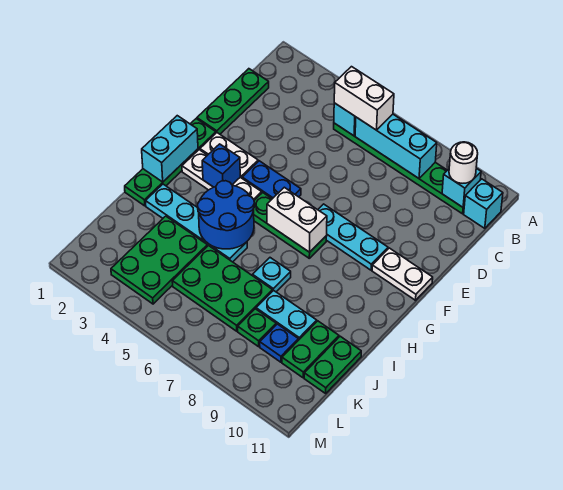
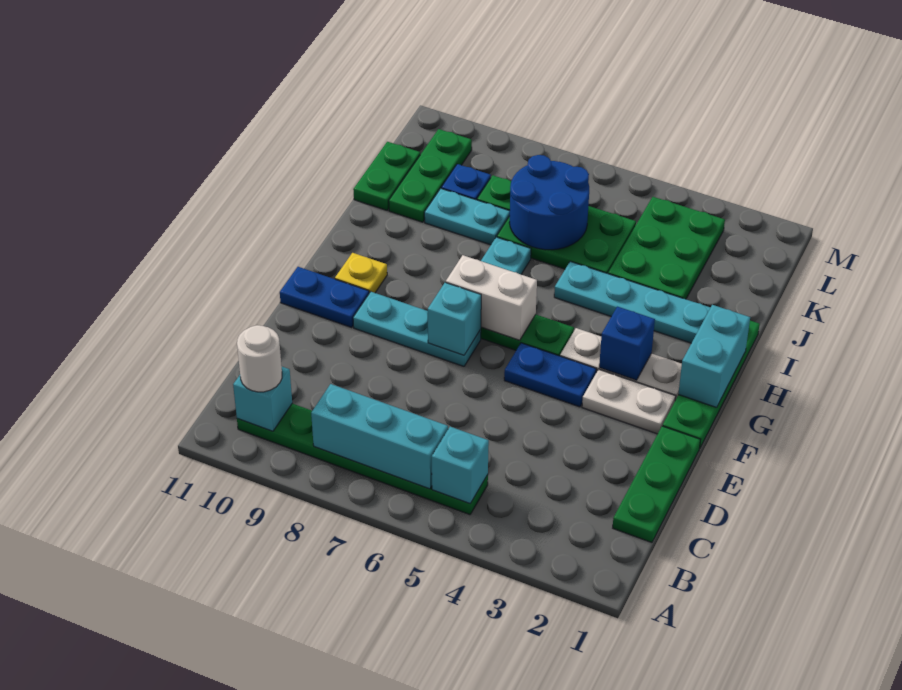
white 1x2 brick [334,67,394,130] -> none
cyan 1x1 brick [464,179,503,228] -> cyan 1x1 brick moved to [428,282,481,355]
white 1x2 plate [372,248,433,300] -> blue 1x2 plate [280,267,369,327]
none -> yellow 1x1 plate [335,253,387,293]
blue 2x2 round brick [198,181,254,249] -> blue 2x2 round brick moved to [509,155,589,250]
green 1x2 plate [282,321,339,378] -> green 1x3 plate [389,129,472,222]

